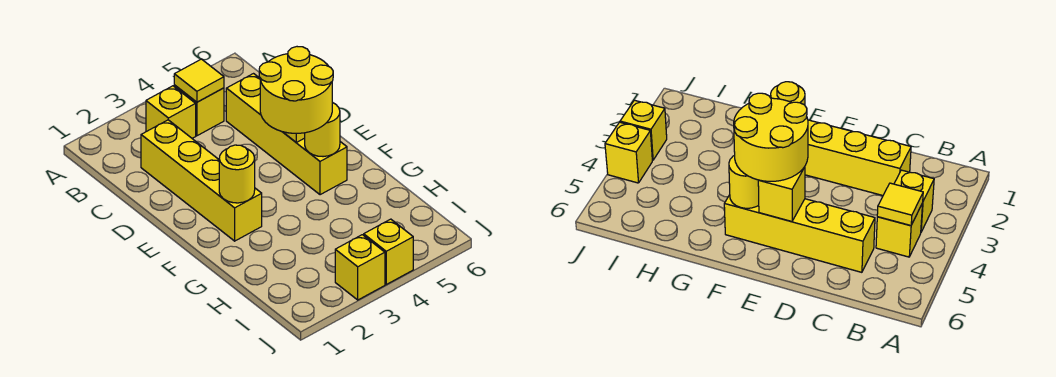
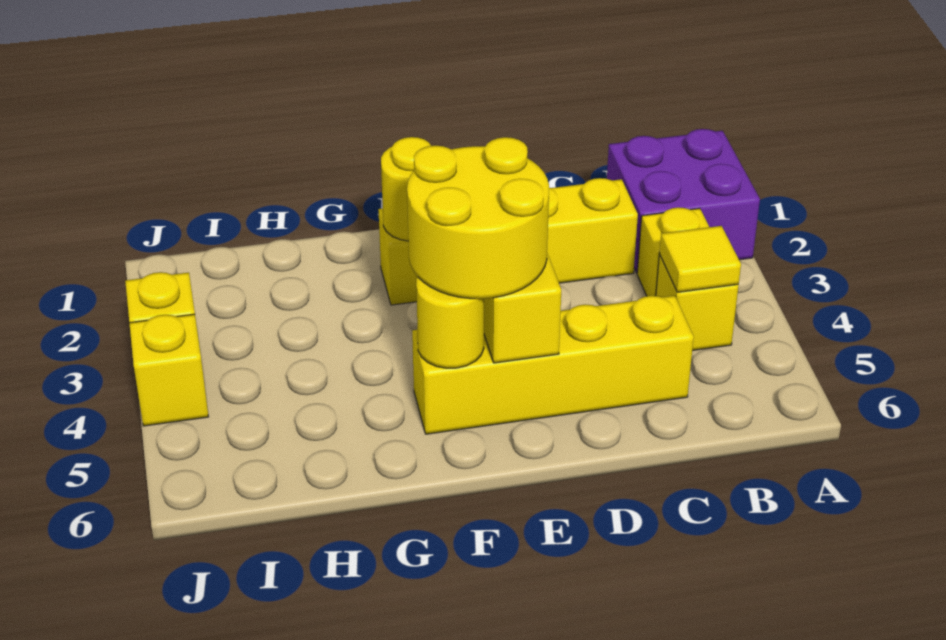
none -> purple 2x2 brick [607,129,760,273]

